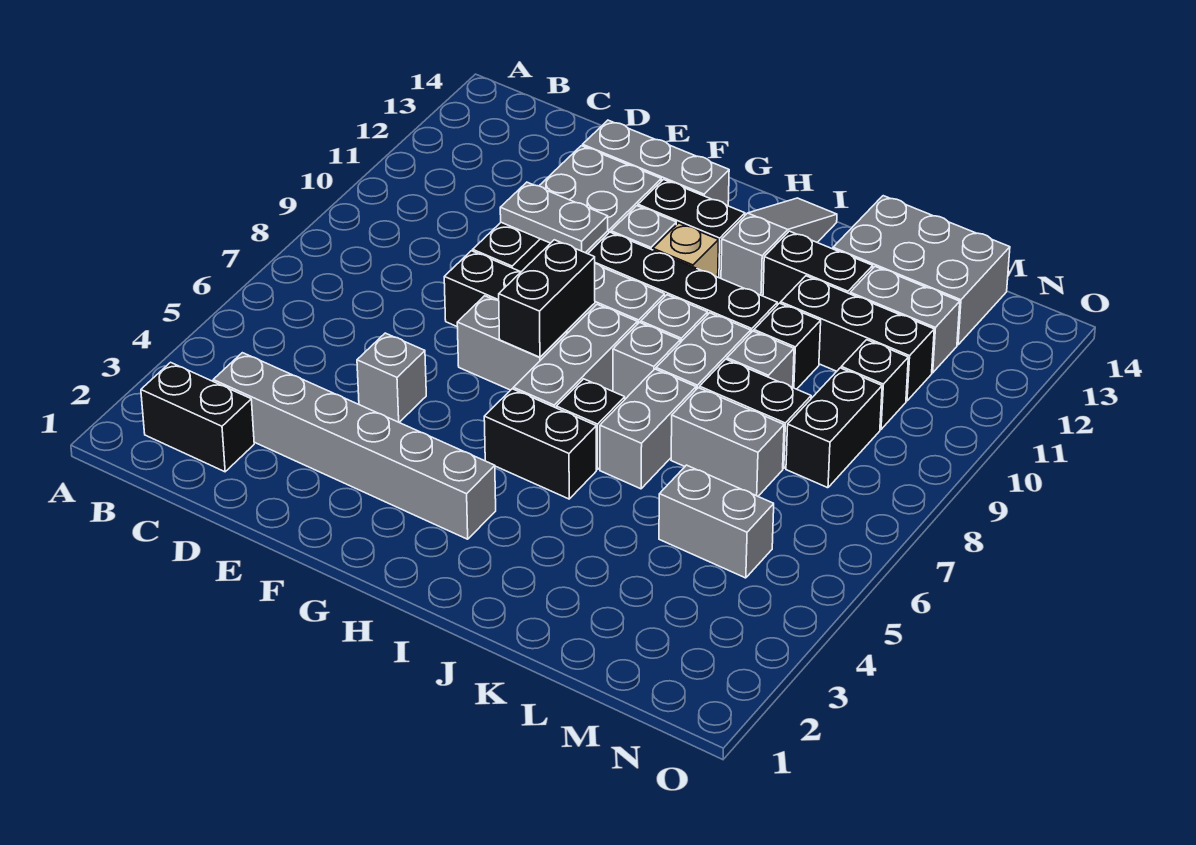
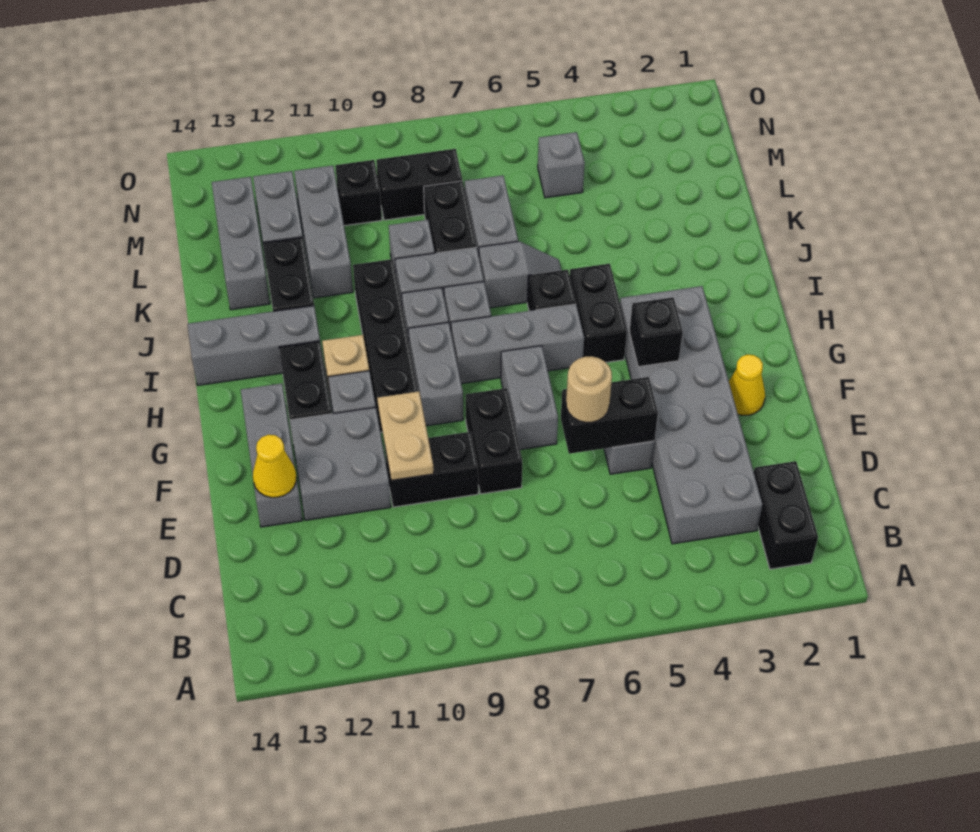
grey 1x6 brick [213,353,496,539] -> grey 2x6 brick [620,286,763,544]
none -> tan 1x1 round brick [566,357,612,422]
grey 1x2 plate [500,182,608,253] -> tan 1x2 plate [378,392,434,480]
none -> yellow 1x1 cone [253,435,296,498]
none -> yellow 1x1 cone [729,355,765,415]
black 1x2 brick [499,240,595,357] -> black 1x2 brick moved to [561,377,658,454]
grey 1x3 slope [721,198,837,296] -> grey 1x3 brick [188,306,320,385]
grey 1x2 brick [600,369,696,489] -> grey 1x2 slope [479,241,561,308]
black 1x1 brick [754,303,821,389] -> black 1x1 brick moved to [629,297,683,367]
black 1x3 brick [781,276,934,401] -> grey 1x3 brick [294,166,353,298]
grey 2x3 brick [833,196,1010,345] -> grey 1x3 brick [212,177,270,310]
grey 1x2 brick [659,465,774,578] -> grey 1x1 brick [538,132,585,198]

